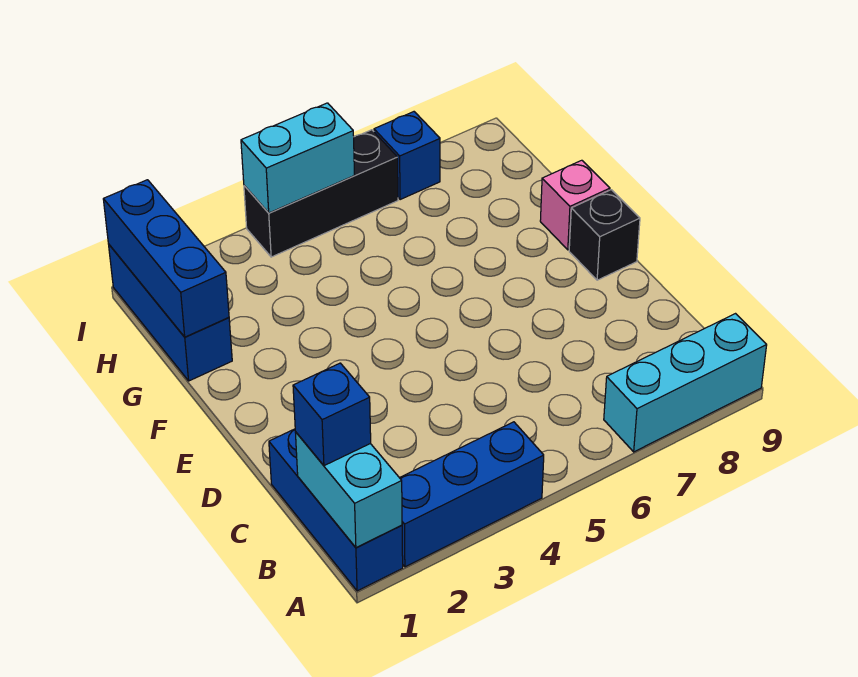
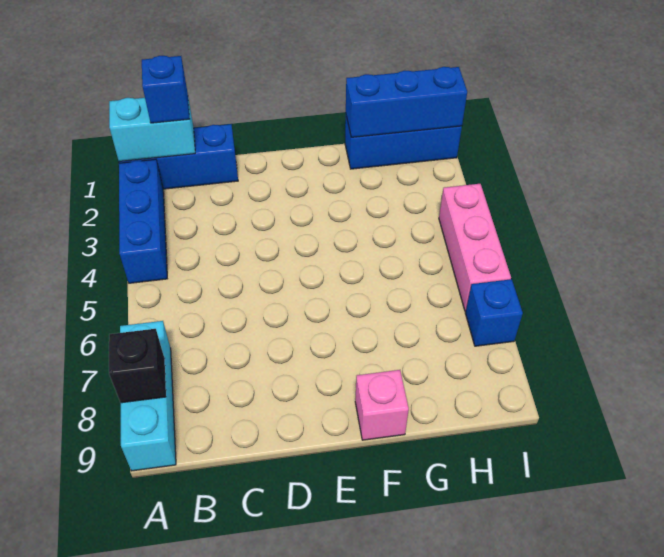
black 1x1 brick [569,190,640,280] -> black 1x1 brick moved to [109,329,166,403]
black 1x3 brick [244,130,398,257] -> pink 1x3 brick [439,184,511,311]
cyan 1x2 brick [241,103,354,213] -> none

